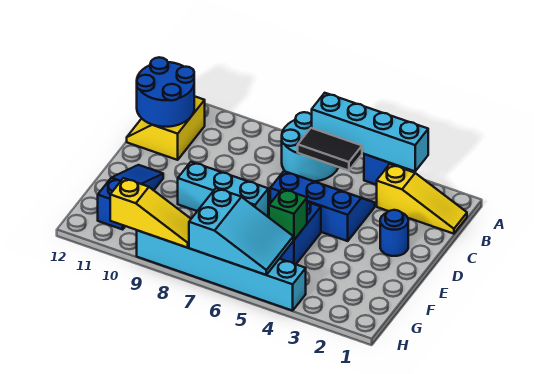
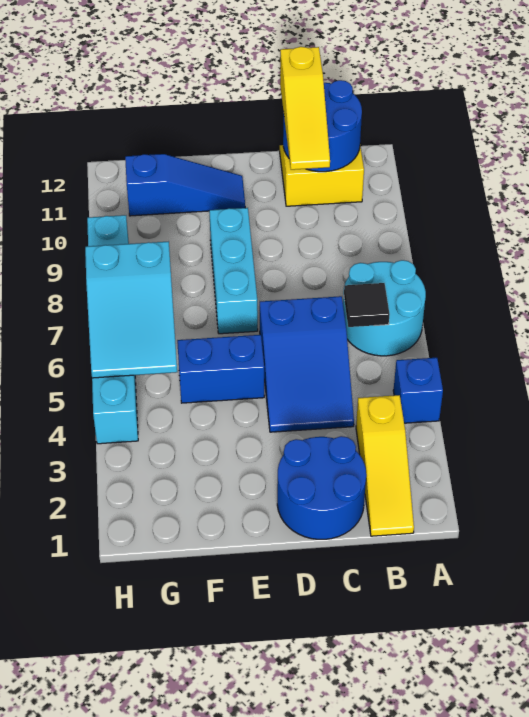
cyan 1x4 brick [312,93,428,171] -> none
black 1x2 tile [298,128,362,171] -> black 1x1 tile [344,283,390,327]
blue 2x3 slope [270,171,375,241] -> blue 2x3 slope turned to [260,296,354,432]
blue 1x1 round brick [380,210,408,256] -> blue 2x2 round brick [277,436,366,539]
green 1x1 brick [269,189,307,240] -> none
yellow 1x3 slope [110,178,191,248] -> yellow 1x3 slope moved to [280,47,330,170]

